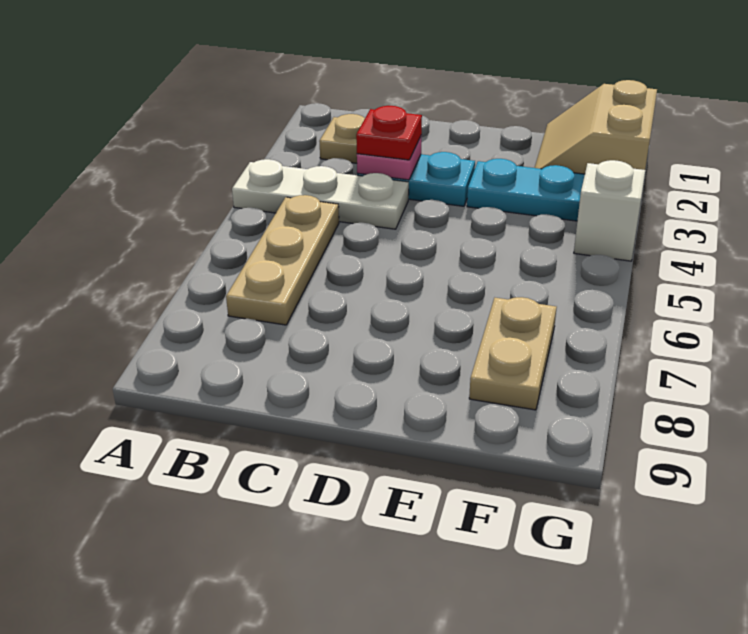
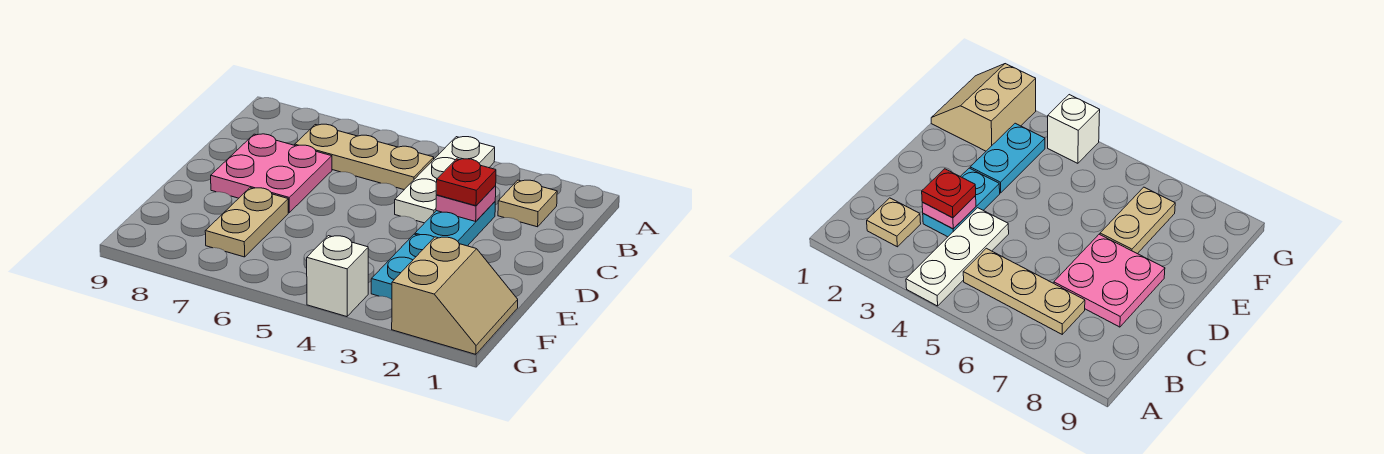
none -> pink 2x2 plate [211,134,332,212]
tan 2x2 slope [535,80,657,174] -> tan 2x2 slope turned to [392,237,518,354]
tan 1x2 plate [469,297,557,410] -> tan 1x2 plate turned to [205,188,288,257]

